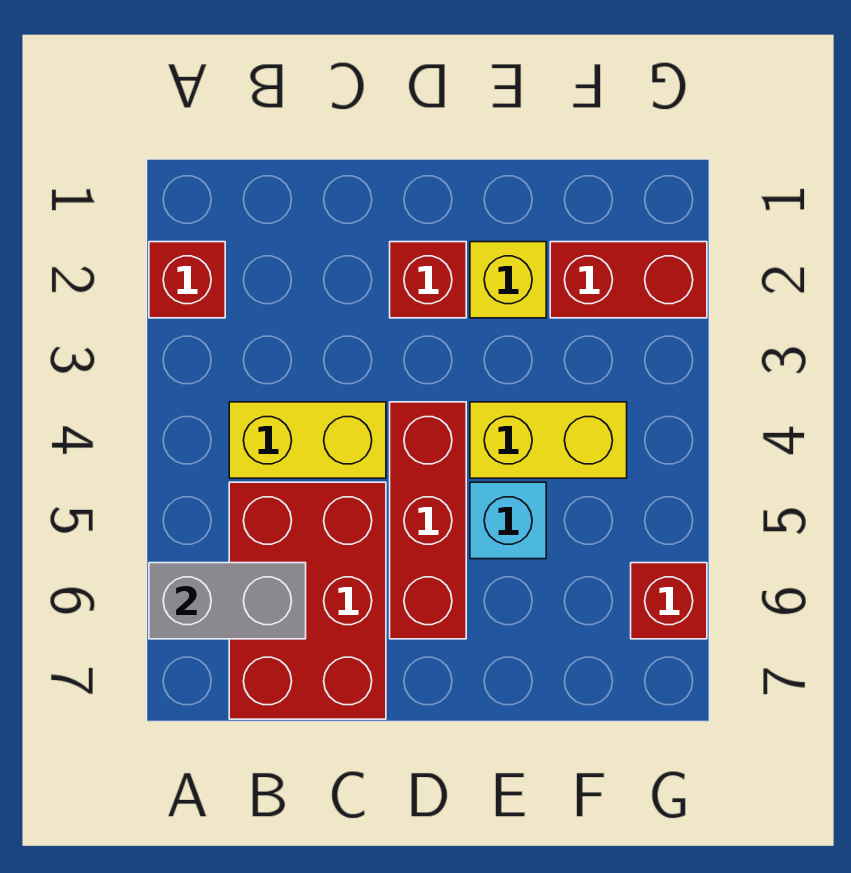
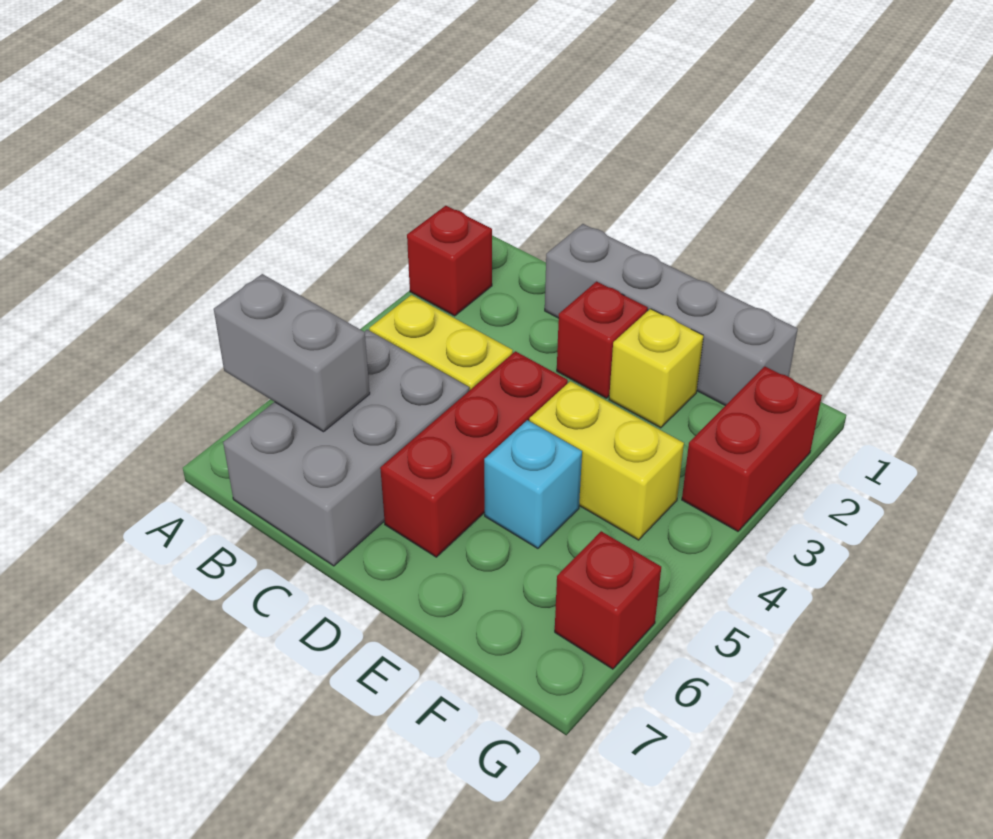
red 2x3 brick [229,482,386,719] -> grey 2x3 brick [223,330,469,566]
none -> grey 1x4 brick [545,224,798,406]
red 1x2 brick [550,242,707,318] -> red 1x2 brick turned to [682,366,822,531]

